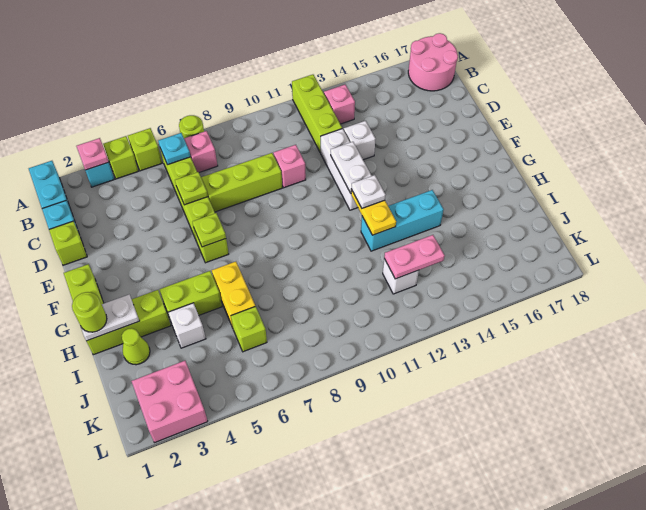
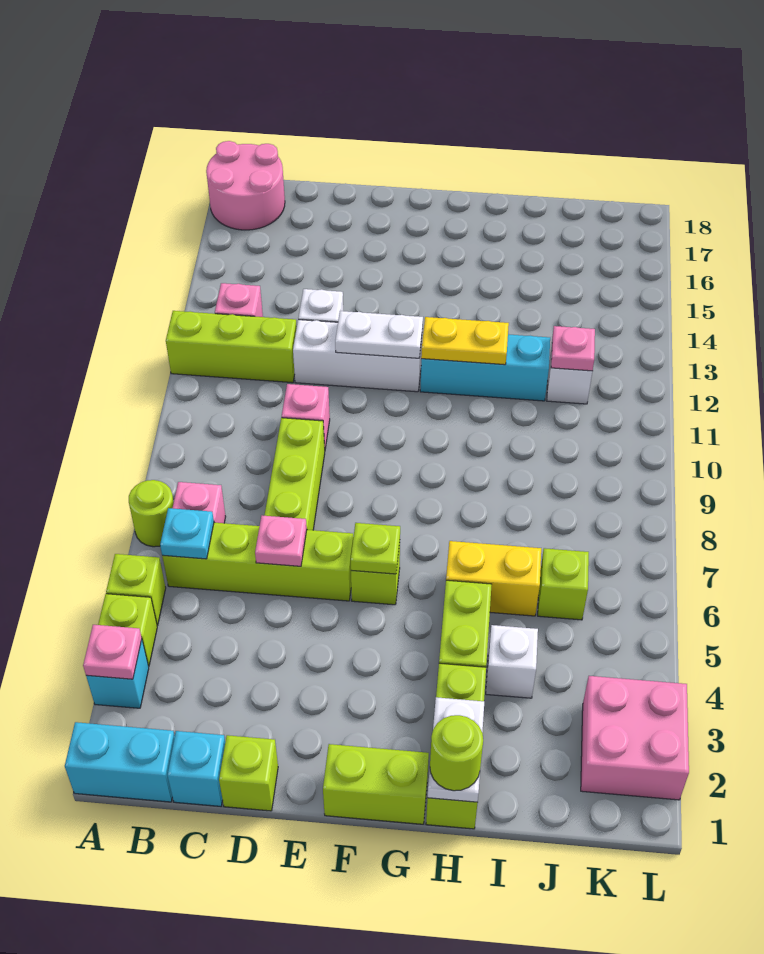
lime 1x1 plate [175,172,208,205] -> pink 1x1 plate [255,515,307,566]
white 1x1 plate [352,175,385,208] -> none
cyan 1x3 brick [361,190,444,251] -> cyan 1x3 brick turned to [420,334,550,401]
lime 1x1 cone [122,328,150,365] -> none
pink 1x2 plate [384,235,445,279] -> pink 1x1 plate [551,326,595,371]

